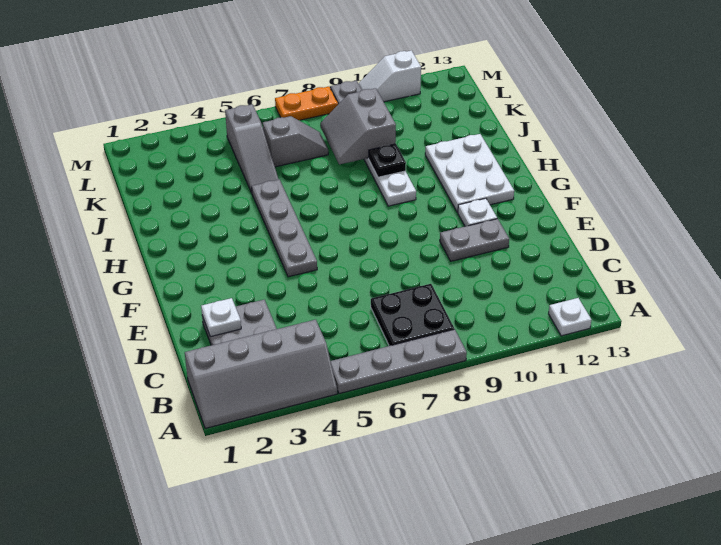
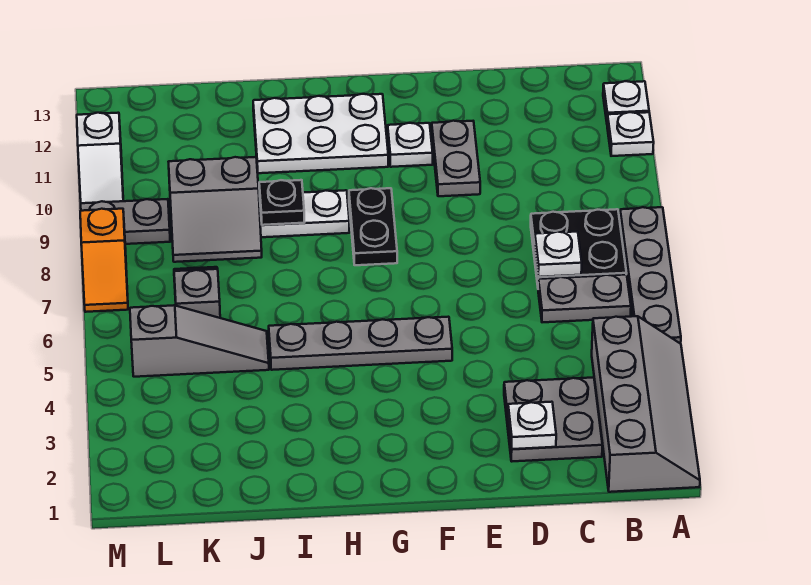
none -> white 1x1 plate [607,112,654,156]
none -> grey 1x2 plate [538,275,631,322]
none -> white 1x1 plate [535,232,582,277]
none -> black 1x2 plate [349,188,397,265]
orange 1x2 plate [275,87,338,120] -> orange 1x2 slope [80,209,128,312]

